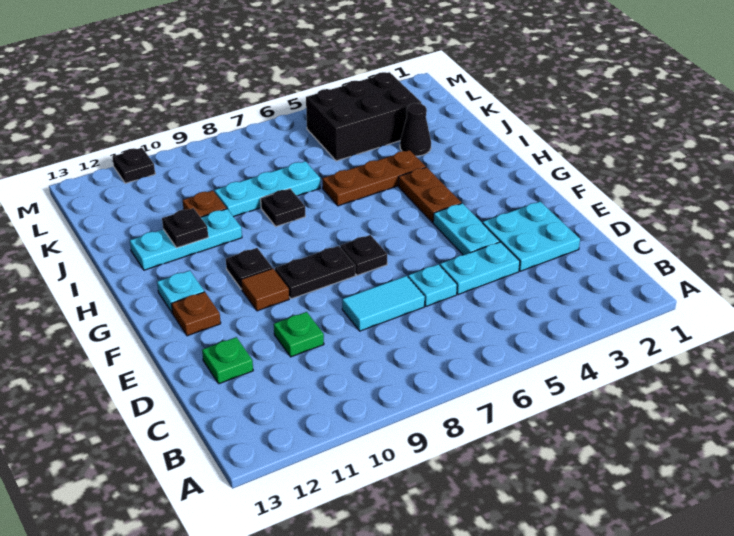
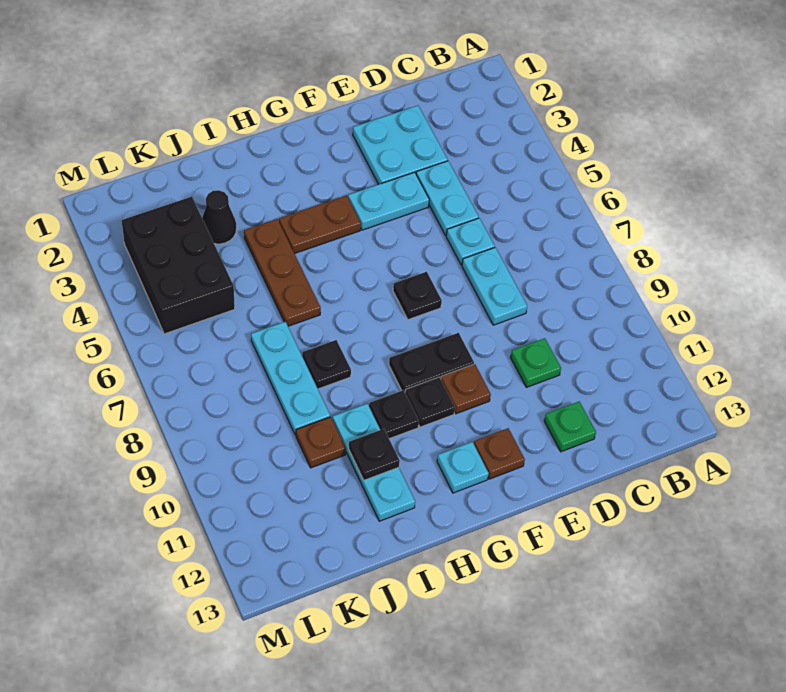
cyan 1x2 tile [342,276,425,331] -> cyan 1x2 plate [462,247,527,325]
black 1x2 plate [275,246,355,299] -> black 1x2 plate turned to [389,333,474,392]
brown 1x1 tile [241,268,289,311] -> brown 1x1 plate [441,364,491,414]
black 1x1 plate [112,148,155,183] -> black 1x1 plate moved to [369,390,419,439]

